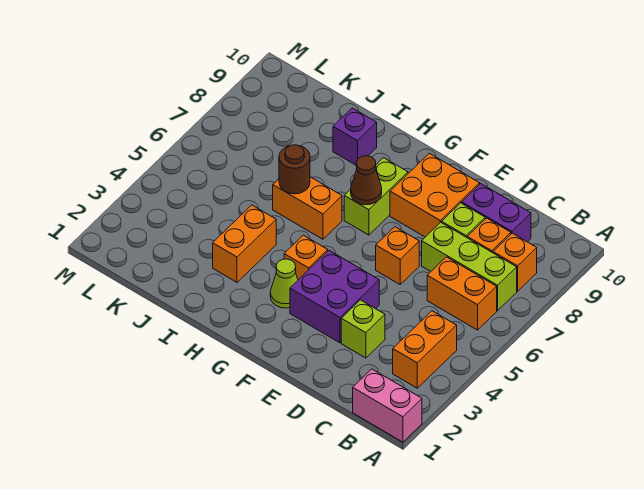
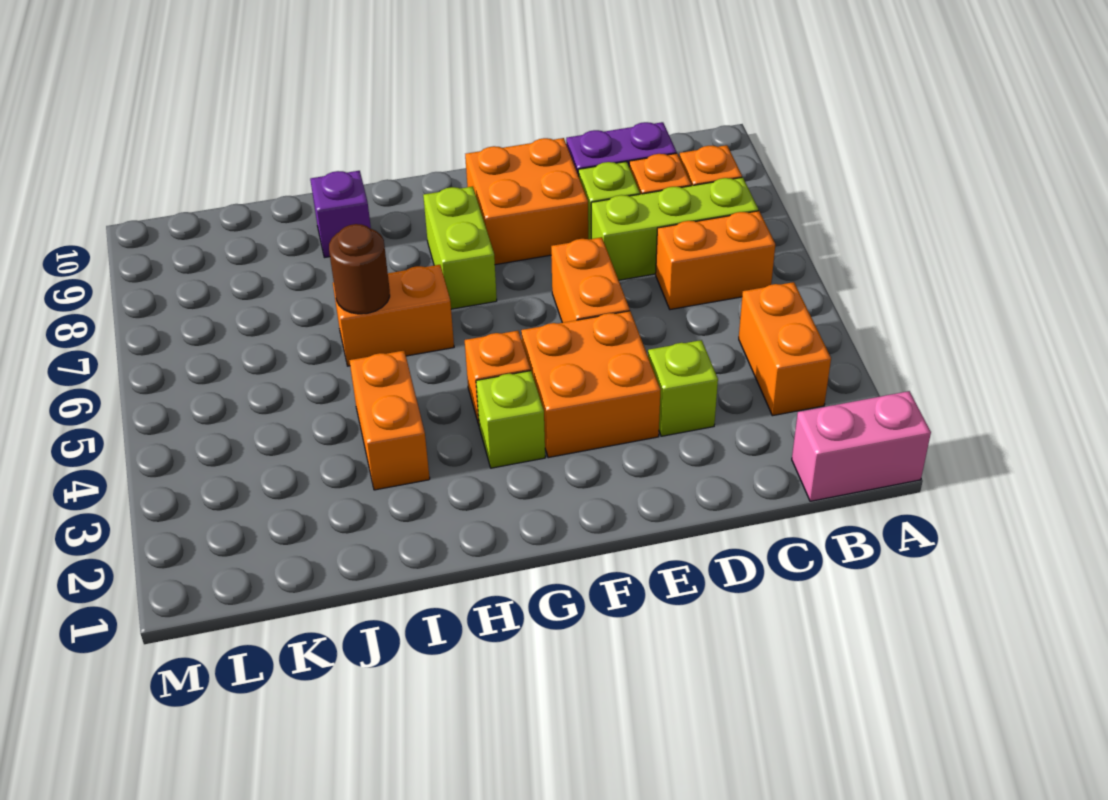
purple 2x2 brick [290,251,379,343] -> orange 2x2 brick [521,311,661,458]
orange 1x1 brick [376,227,419,284] -> orange 1x2 brick [551,237,630,323]
lime 1x1 cone [270,259,298,308] -> lime 1x1 brick [476,371,545,468]
brown 1x1 cone [351,156,382,205] -> none

